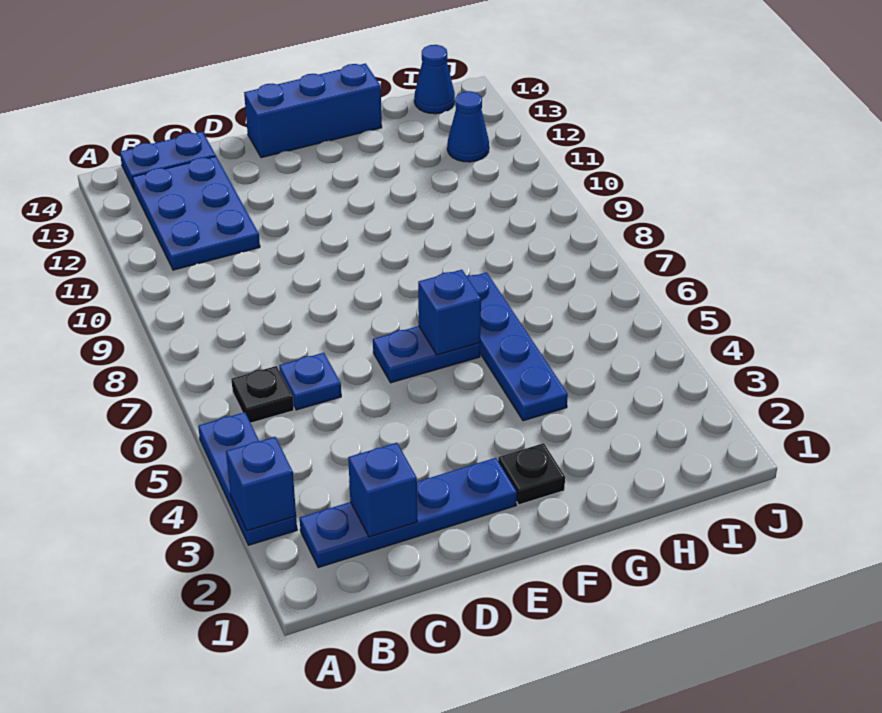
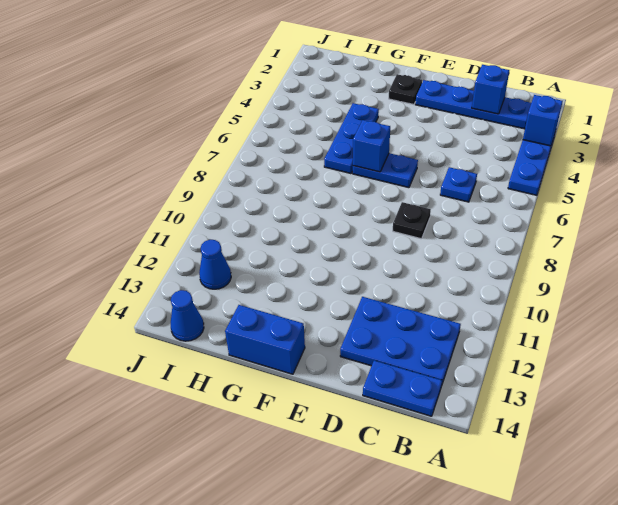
black 1x1 plate [231,366,294,423] -> black 1x1 plate moved to [393,202,431,239]
blue 2x3 plate [132,156,260,270] -> blue 2x3 plate turned to [340,297,461,384]
blue 1x3 brick [244,63,382,158] -> blue 1x2 brick [225,305,305,374]
blue 1x4 plate [467,272,568,421] -> blue 1x3 plate [324,103,379,174]

